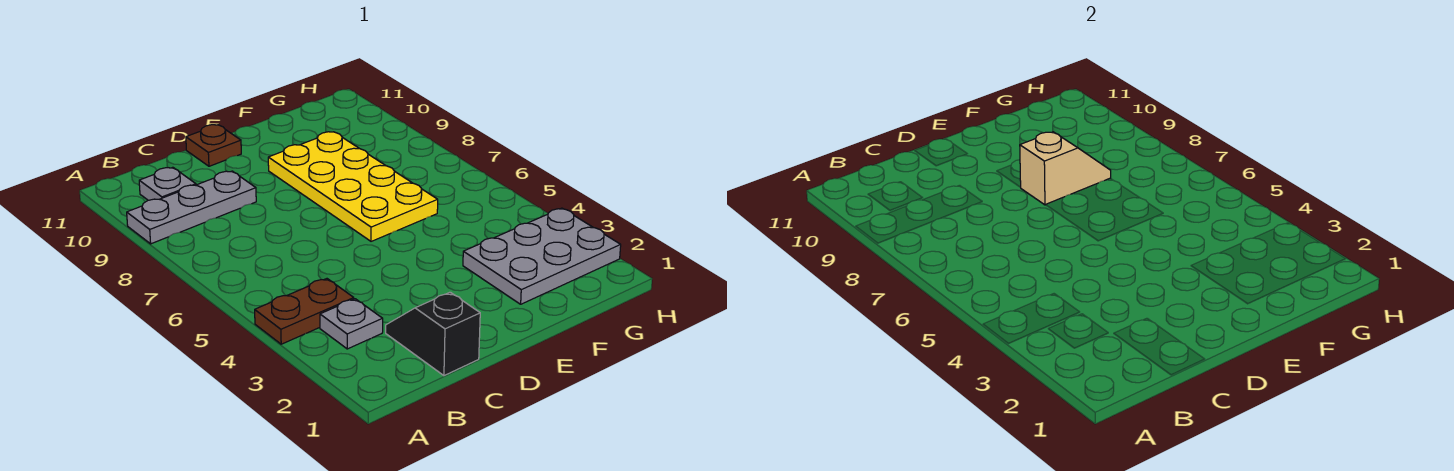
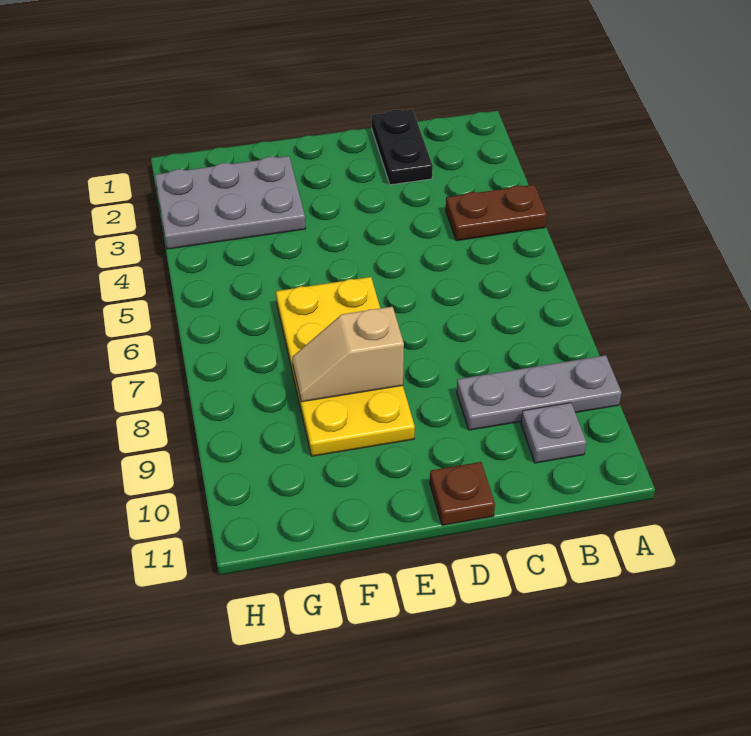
grey 1x1 plate [320,299,383,349] -> none
black 1x2 slope [386,292,480,376] -> black 1x2 plate [372,110,433,185]

